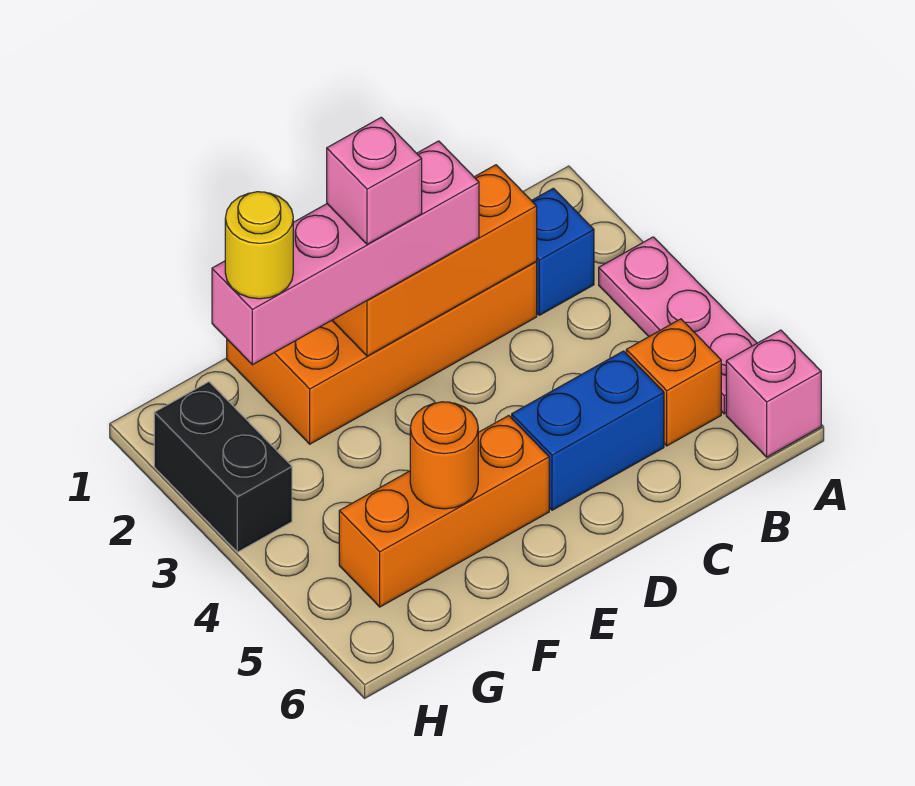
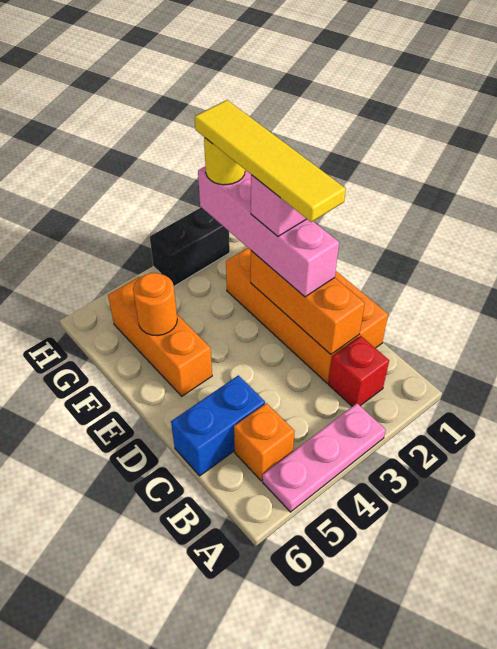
pink 1x1 brick [726,330,821,457] -> none
blue 1x1 brick [532,188,594,315] -> red 1x1 brick [328,336,389,407]
blue 1x2 brick [512,351,664,510] -> blue 1x2 brick turned to [171,375,265,476]
none -> yellow 1x4 tile [195,100,346,222]

